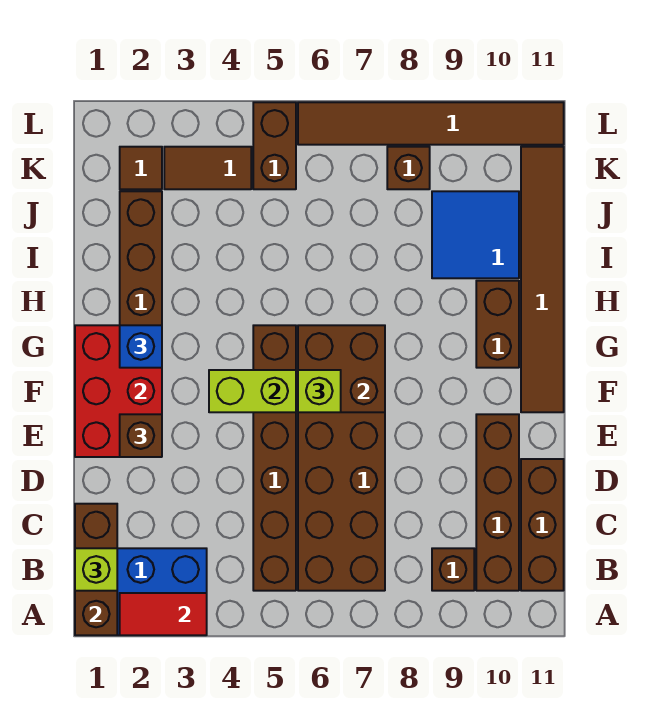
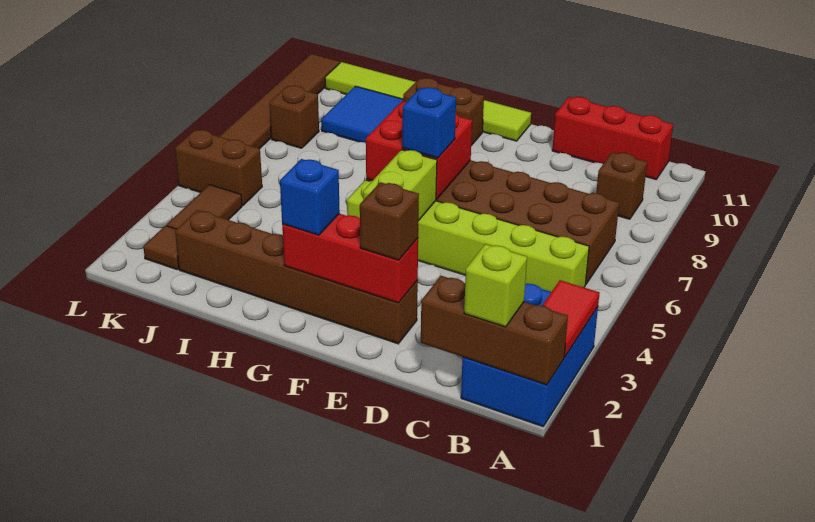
brown 1x6 brick [253,325,296,591] -> lime 1x6 brick [347,180,589,292]
brown 1x4 brick [476,414,519,591] -> none
brown 1x3 brick [521,459,564,591] -> red 1x3 brick [552,97,673,179]
red 2x3 brick [75,325,162,457] -> red 1x3 brick [282,214,418,303]
brown 2x2 brick [298,325,385,412] -> red 2x2 brick [366,101,472,199]
lime 1x1 brick [298,370,341,412] -> blue 1x1 brick [402,87,456,158]
brown 1x6 tile [521,147,564,412] -> lime 1x6 tile [325,62,531,141]

